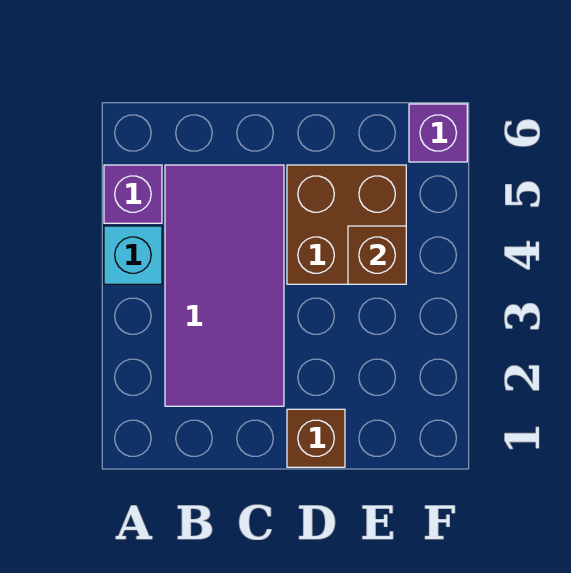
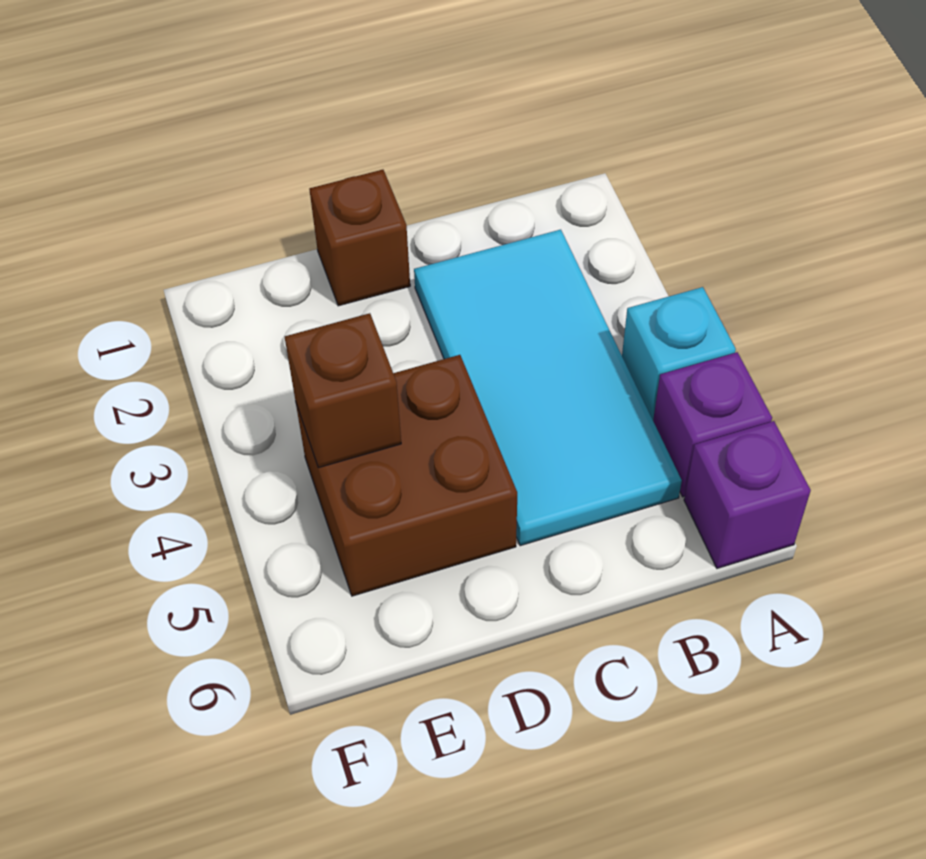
purple 2x4 tile [165,165,284,406] -> cyan 2x4 tile [414,230,682,546]
purple 1x1 brick [409,104,467,162] -> purple 1x1 brick moved to [684,421,811,568]

